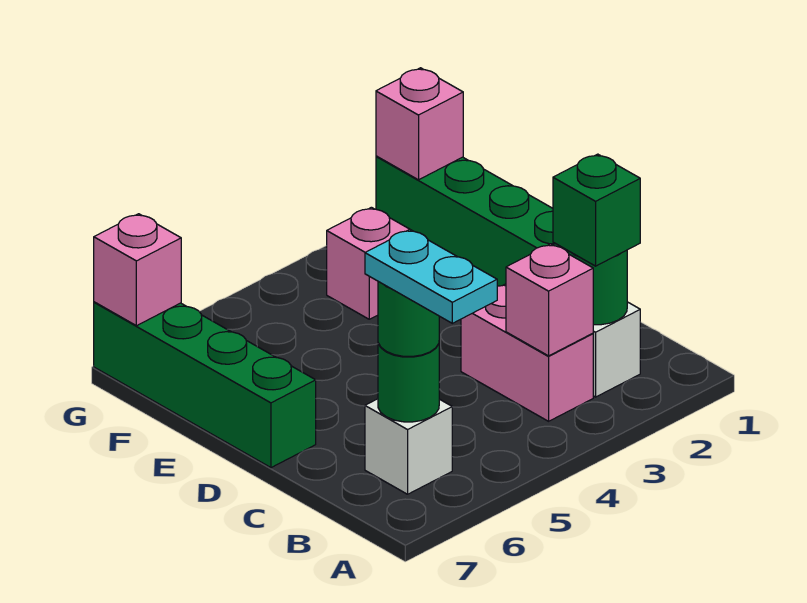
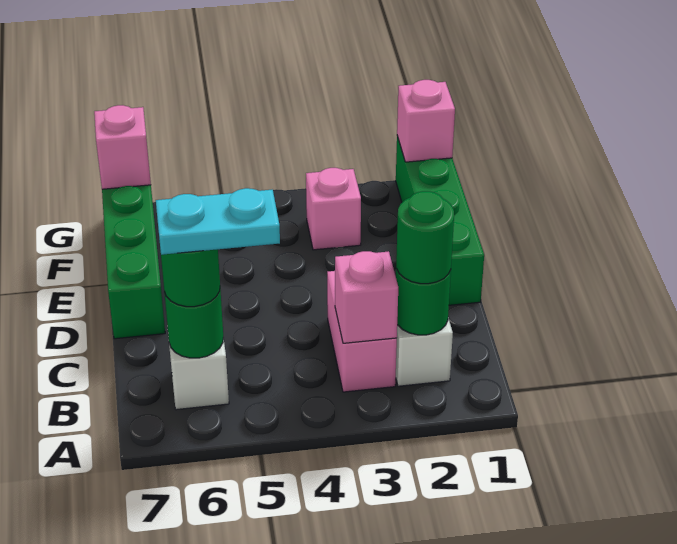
cyan 1x2 plate [365,230,497,323] -> cyan 1x2 plate turned to [156,188,280,255]
green 1x1 brick [553,154,640,266] -> green 1x1 round brick [396,191,454,284]

